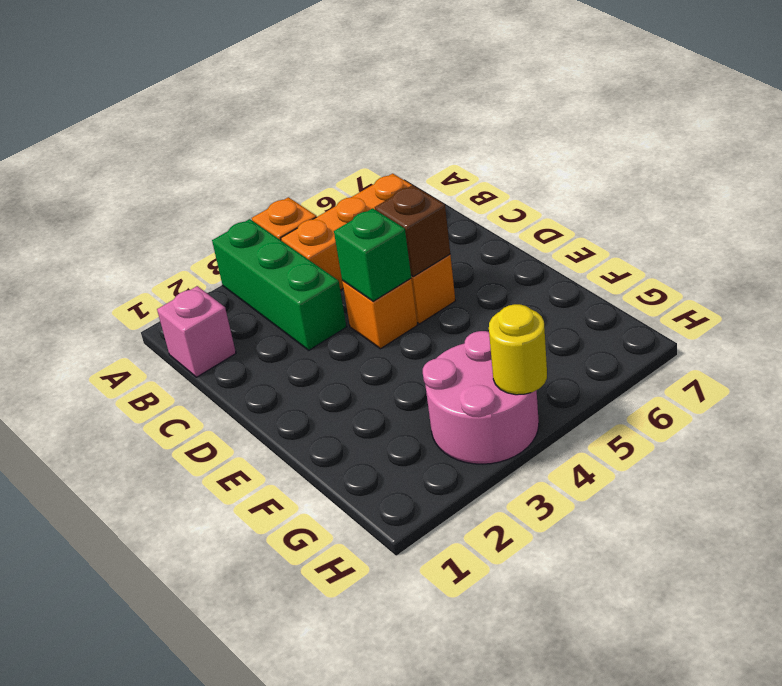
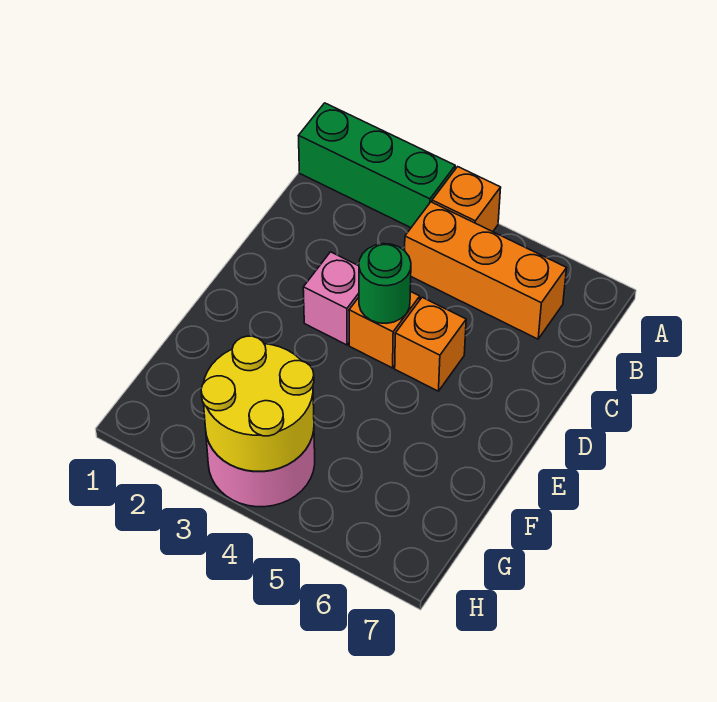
green 1x3 brick [212,219,346,350] -> green 1x3 brick turned to [299,103,455,228]
pink 1x1 brick [157,286,236,377] -> pink 1x1 brick moved to [303,252,359,345]
green 1x1 brick [334,208,411,301] -> green 1x1 round brick [359,244,411,323]
brown 1x1 brick [375,185,450,276] -> none
yellow 1x1 round brick [489,304,547,395] -> yellow 2x2 round brick [201,336,314,471]

